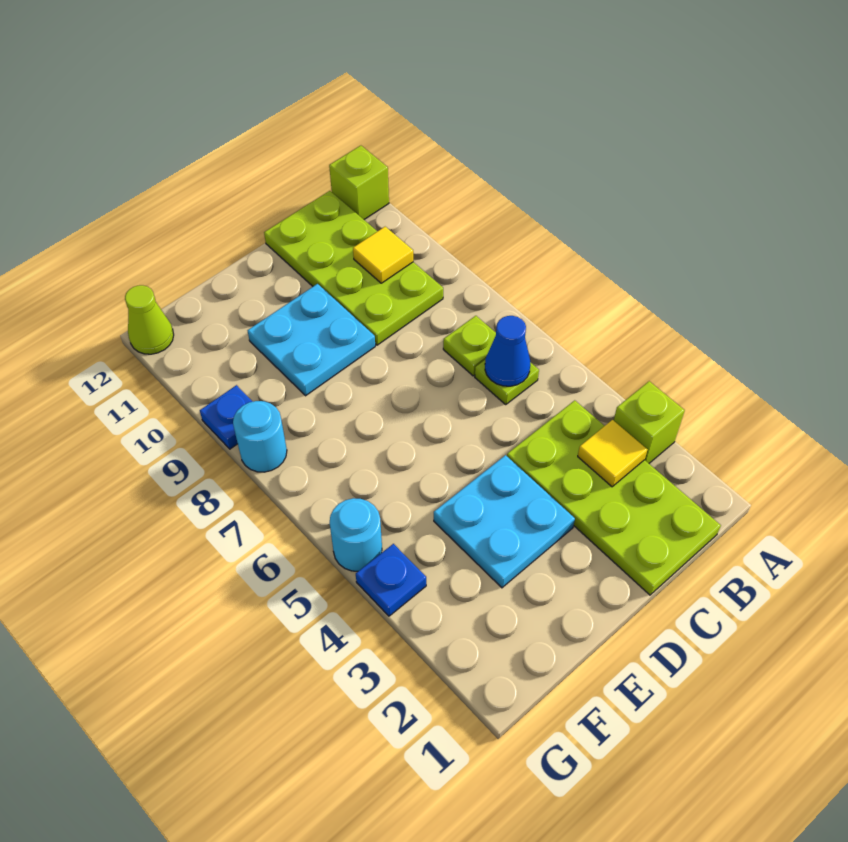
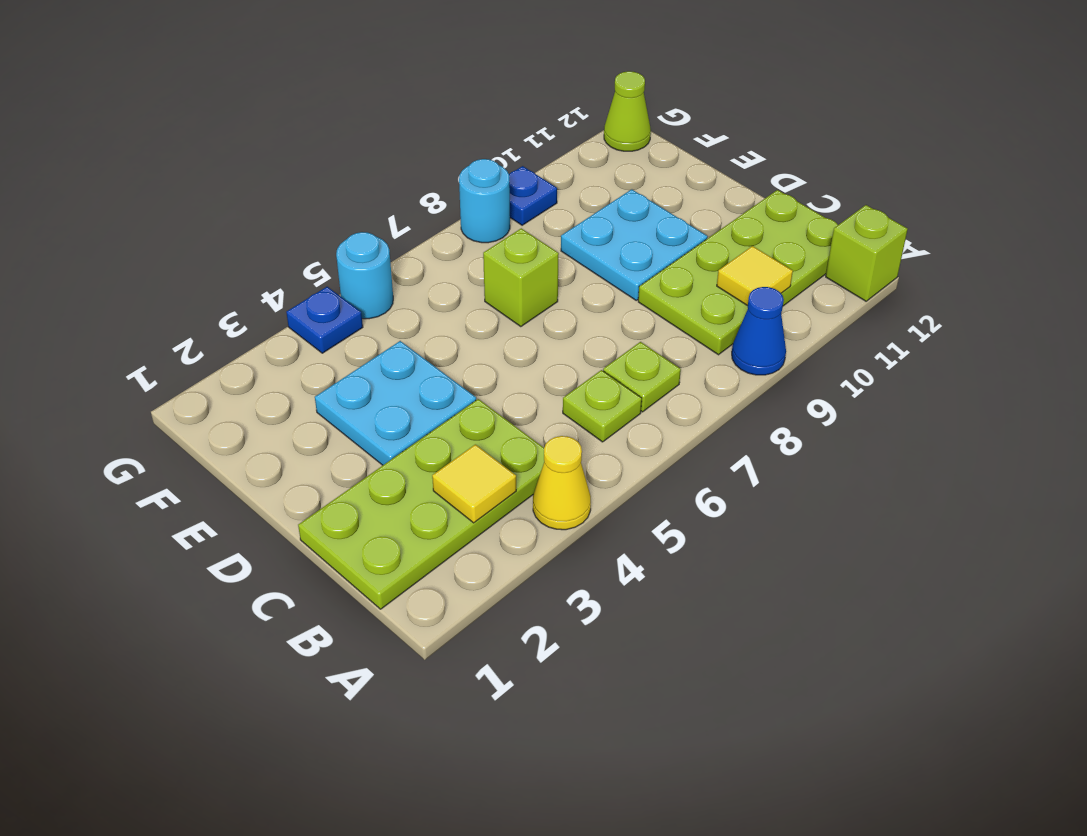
lime 1x1 brick [614,381,685,463] -> lime 1x1 brick moved to [483,228,559,327]
none -> yellow 1x1 cone [533,436,591,530]
blue 1x1 cone [485,316,530,386] -> blue 1x1 cone moved to [732,287,786,375]

